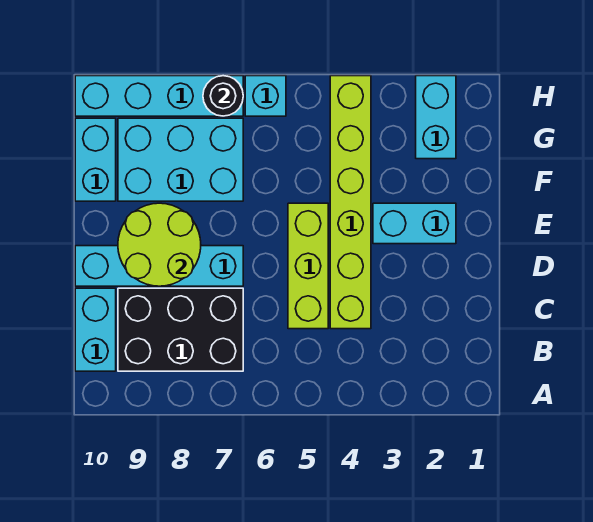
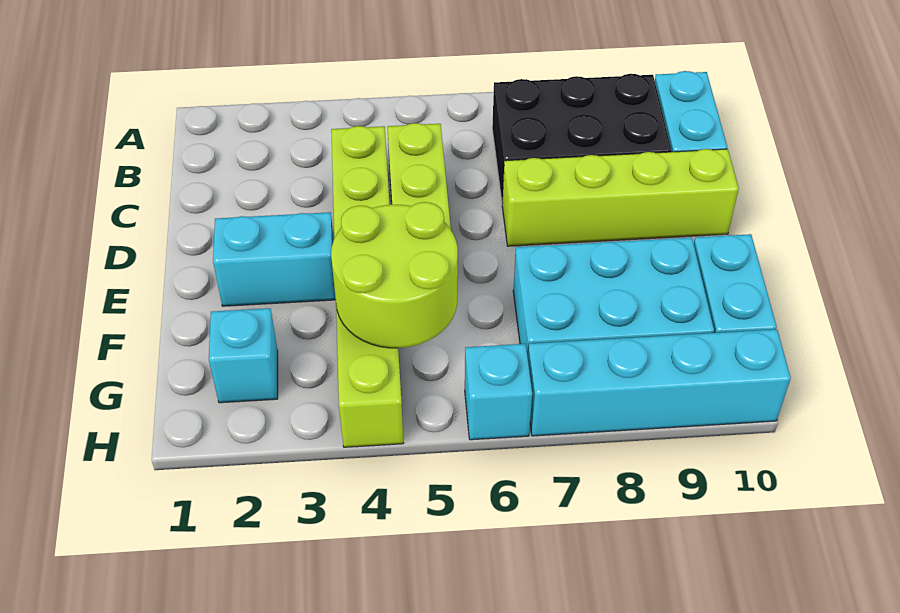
cyan 1x4 brick [75,246,243,286] -> lime 1x4 brick [502,149,739,246]
lime 2x2 round brick [118,203,201,286] -> lime 2x2 round brick moved to [331,202,458,348]
cyan 1x2 brick [416,76,456,159] -> cyan 1x1 brick [209,308,278,403]
black 1x1 round brick [203,76,243,116] -> none

